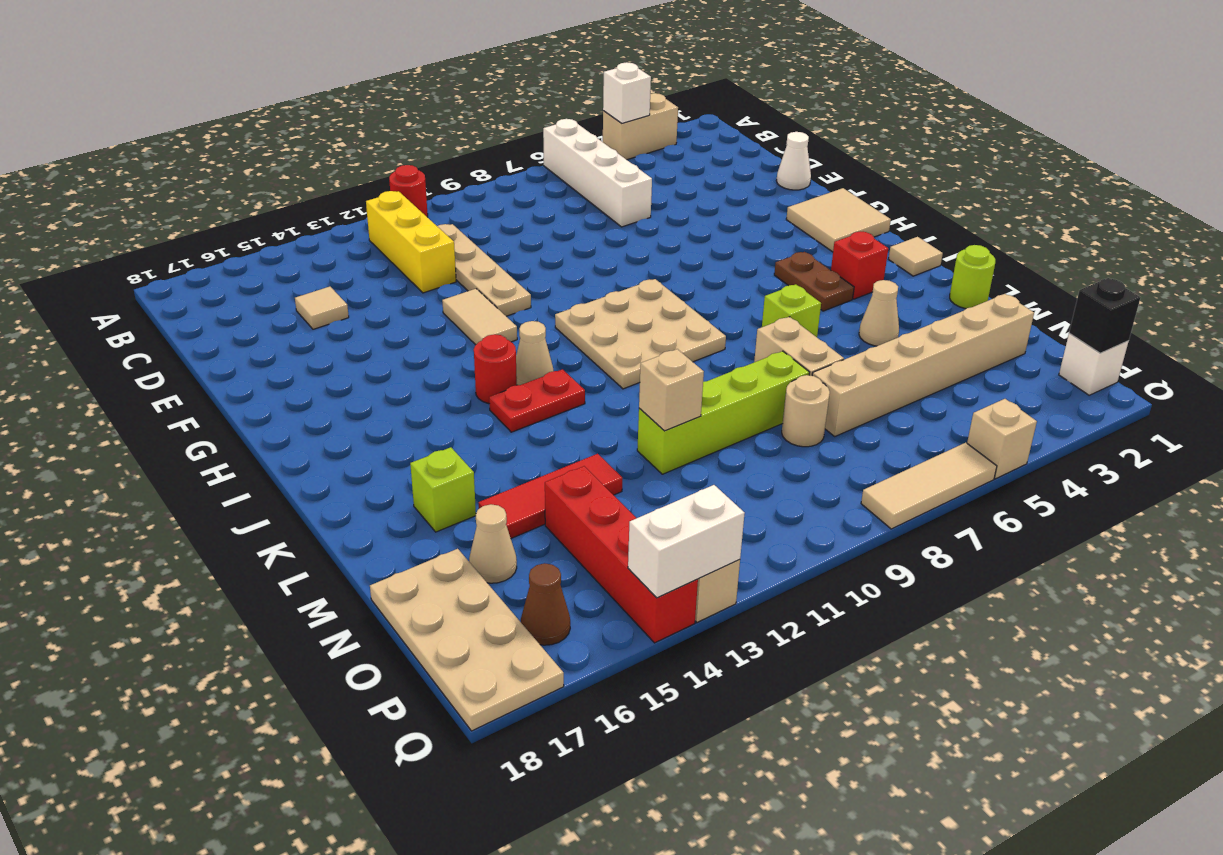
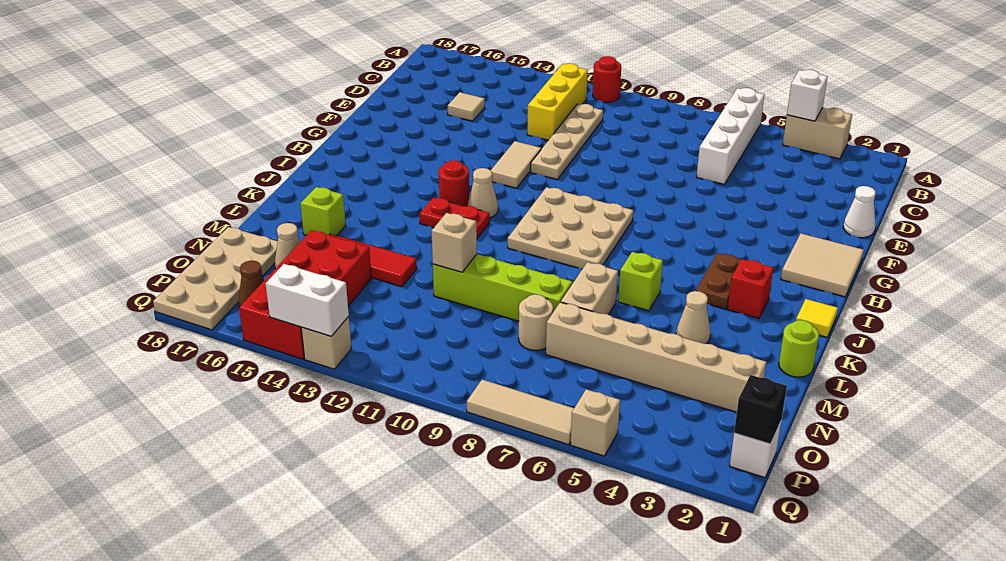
tan 1x1 tile [889,237,943,276] -> yellow 1x1 tile [796,299,838,337]
red 1x4 brick [545,466,698,643] -> red 2x4 brick [239,230,371,359]

